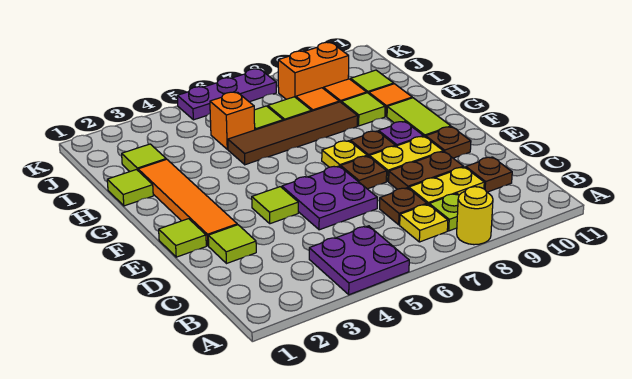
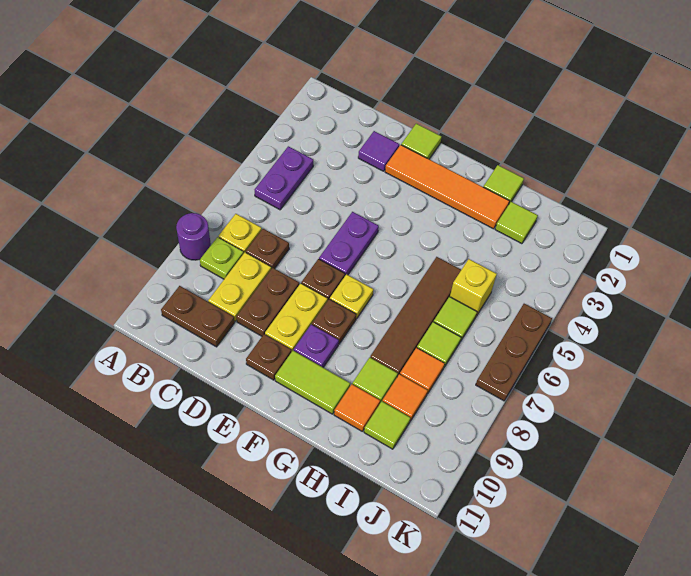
purple 2x2 plate [309,226,409,295] -> purple 1x2 plate [255,146,313,210]
yellow 1x1 round brick [457,187,493,245] -> purple 1x1 round brick [176,213,211,260]
brown 1x1 plate [466,157,512,192] -> brown 1x2 plate [161,286,235,347]
lime 1x1 tile [208,225,256,264] -> purple 1x1 tile [358,131,399,171]
purple 2x2 plate [282,166,377,230] -> purple 1x2 plate [319,212,379,276]
lime 1x1 tile [252,187,298,224] -> none
orange 1x1 brick [210,92,255,149] -> yellow 1x1 brick [450,259,497,316]
orange 1x2 brick [278,42,349,99] -> none
purple 1x3 plate [177,69,276,120] -> brown 1x3 plate [476,304,552,401]

